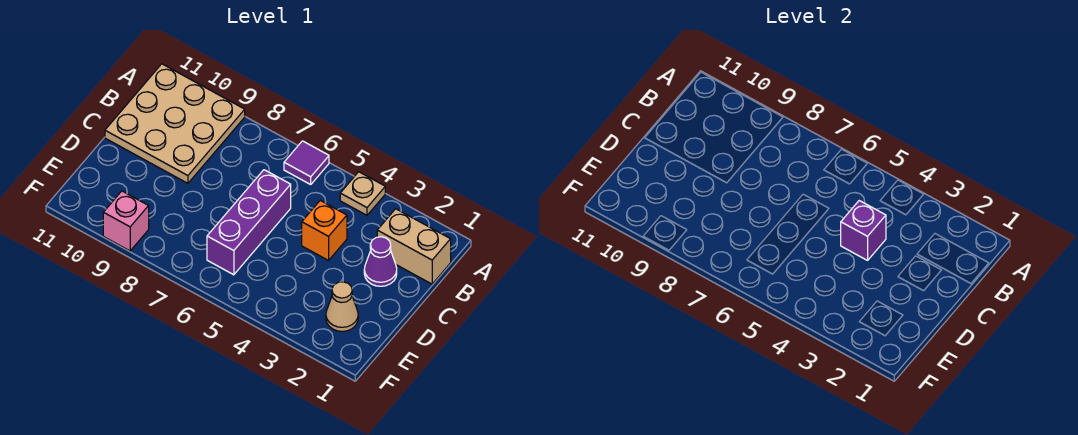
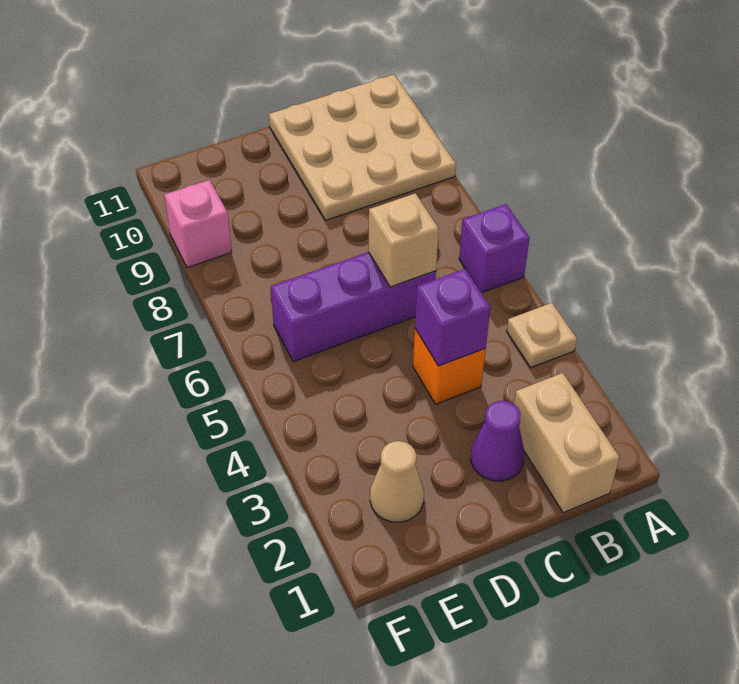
purple 1x1 tile [284,141,329,184] -> purple 1x1 brick [459,204,530,293]
none -> tan 1x1 brick [368,193,439,287]

